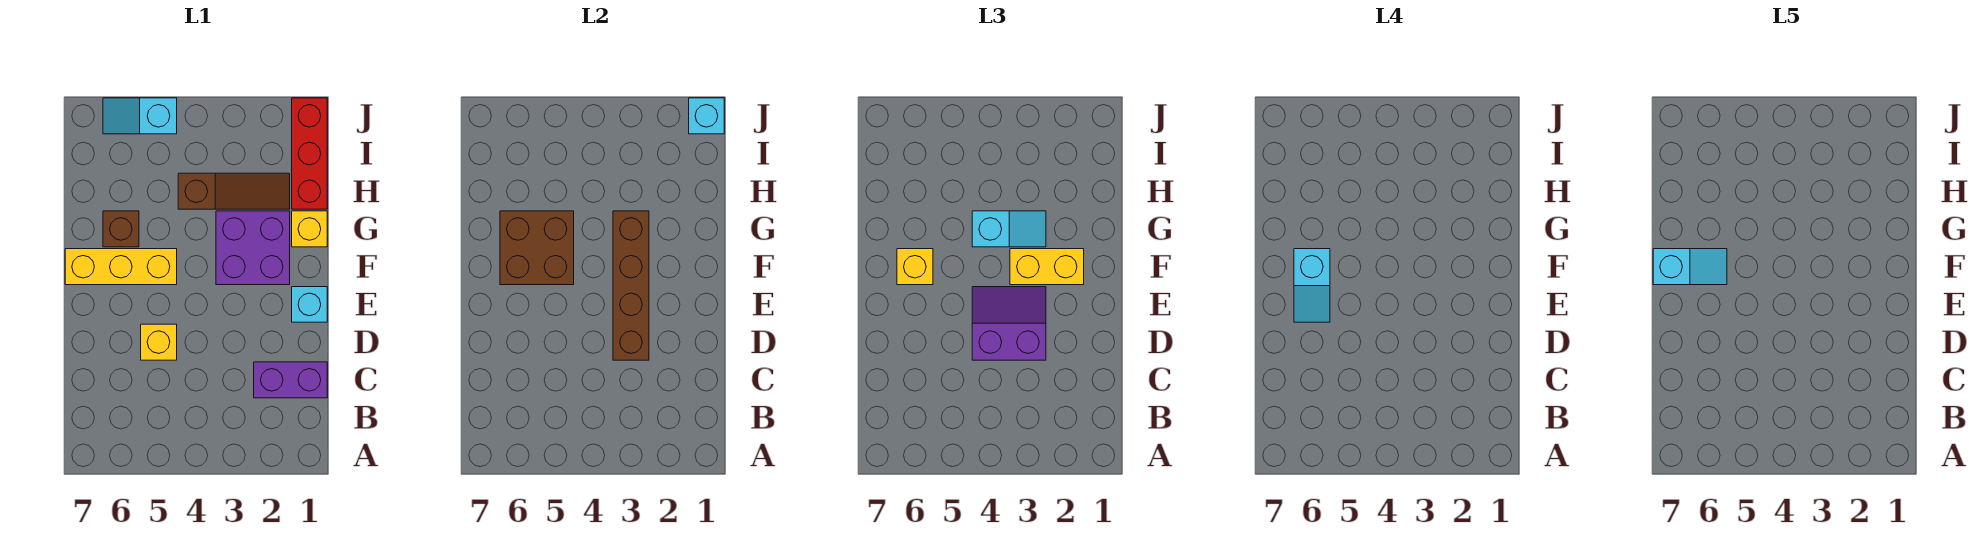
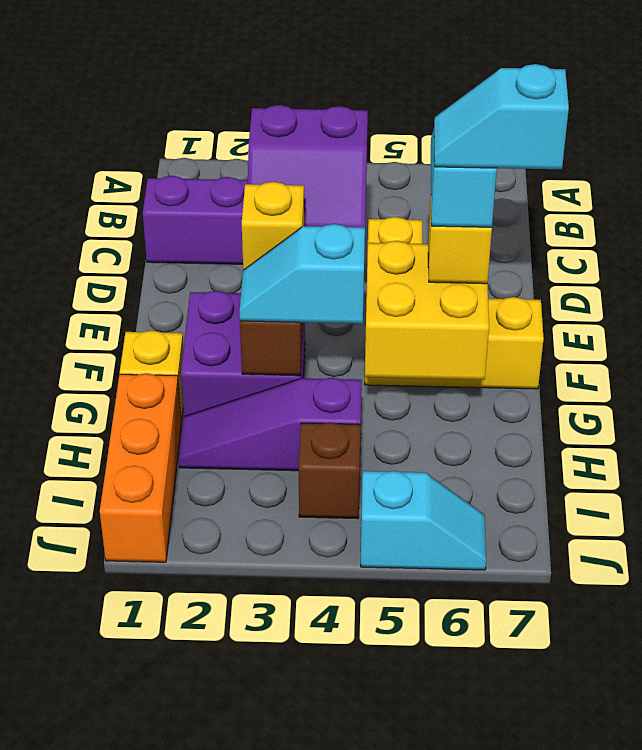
cyan 1x1 brick [292,287,327,322] -> none
yellow 1x2 brick [1010,249,1084,285] -> yellow 1x1 brick [242,182,304,270]
brown 2x2 brick [500,211,574,285] -> yellow 2x2 brick [365,241,489,380]
brown 1x1 brick [103,211,139,247] -> brown 1x1 brick moved to [299,422,361,519]
red 1x3 brick [292,98,327,209] -> orange 1x3 brick [100,373,181,562]
brown 1x3 slope [178,173,290,209] -> purple 1x3 slope [179,378,362,471]
cyan 1x1 brick [689,98,724,134] -> none

